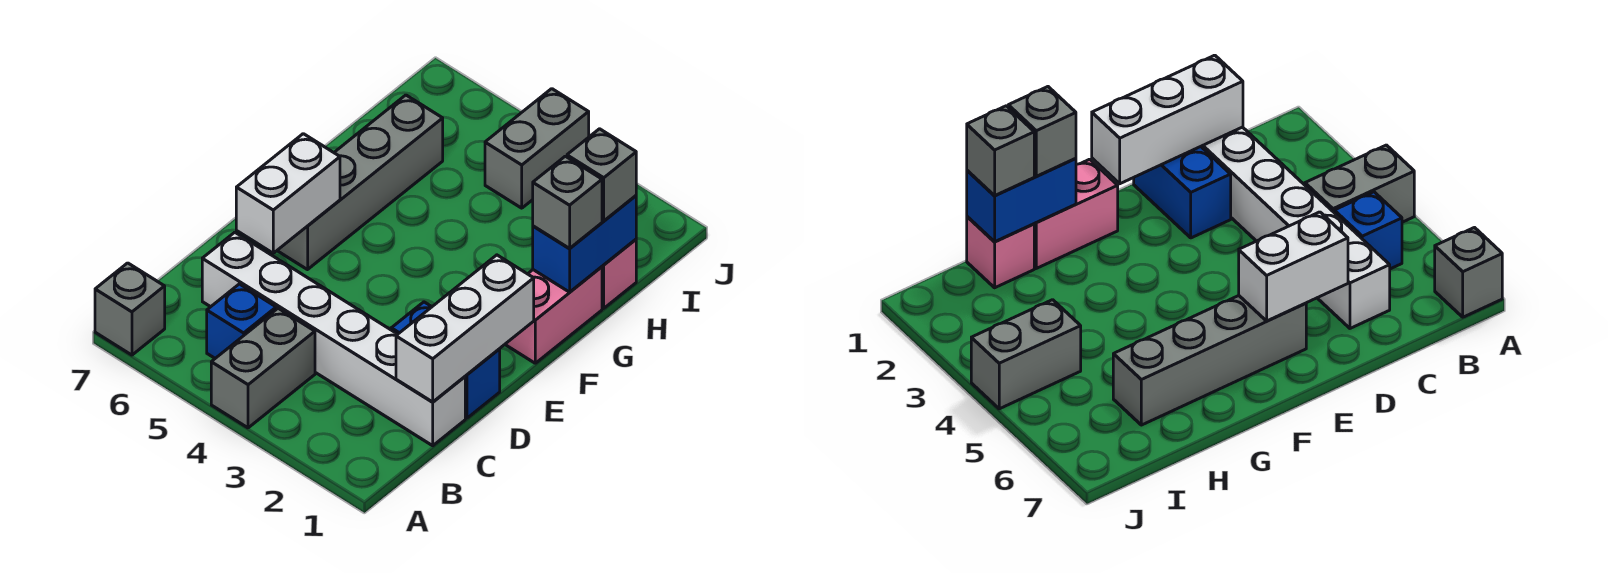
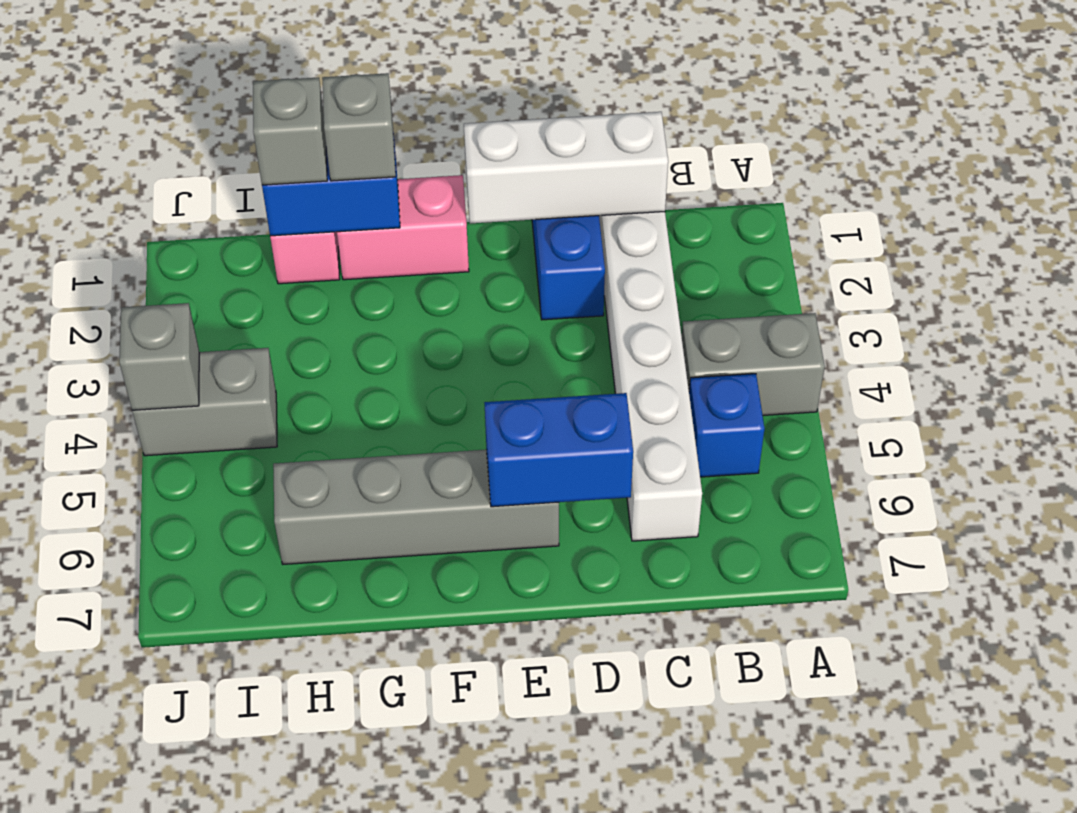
grey 1x1 brick [95,263,165,355] -> grey 1x1 brick moved to [119,303,199,410]
white 1x2 brick [236,134,340,253] -> blue 1x2 brick [484,393,633,507]

